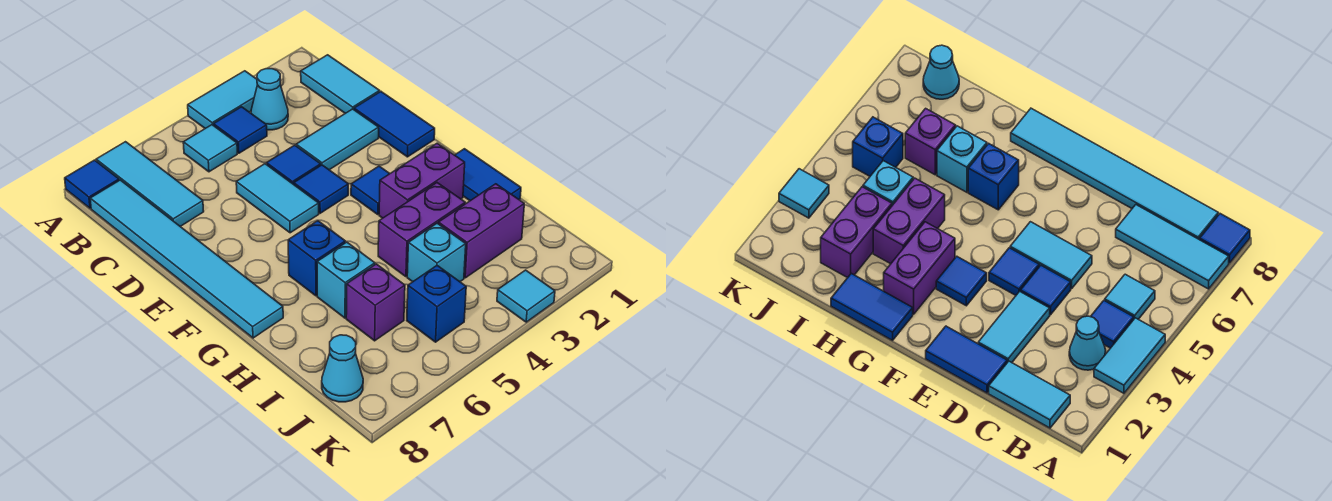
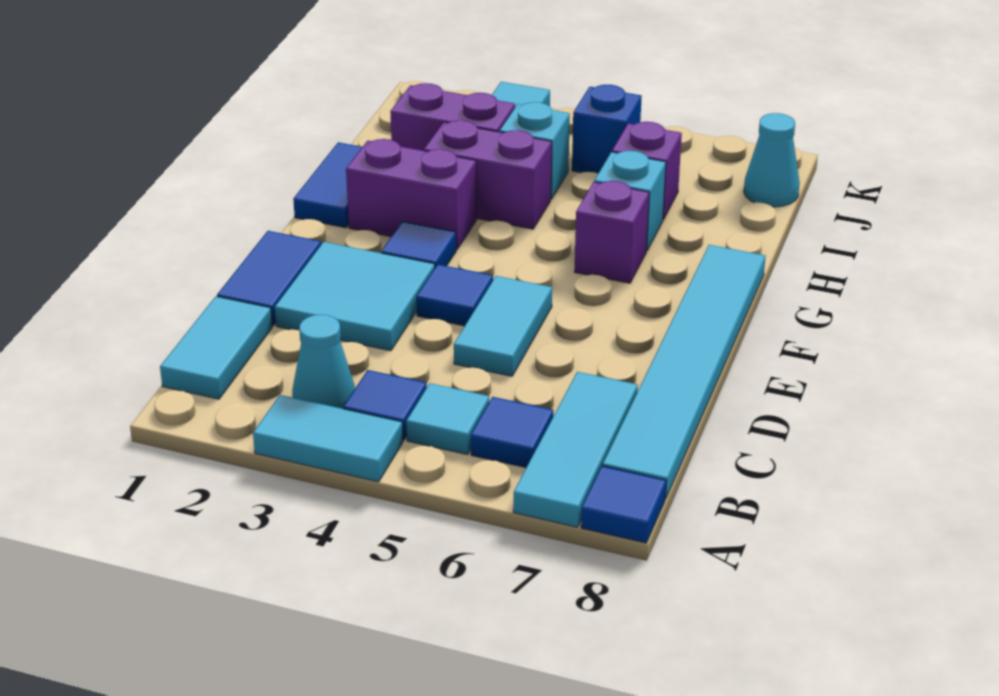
cyan 1x2 tile [296,109,379,170] -> cyan 2x2 tile [275,242,435,351]
blue 1x1 tile [267,145,321,184] -> blue 1x1 tile moved to [471,397,553,468]
blue 1x1 brick [288,221,345,296] -> purple 1x1 brick [575,181,649,283]

